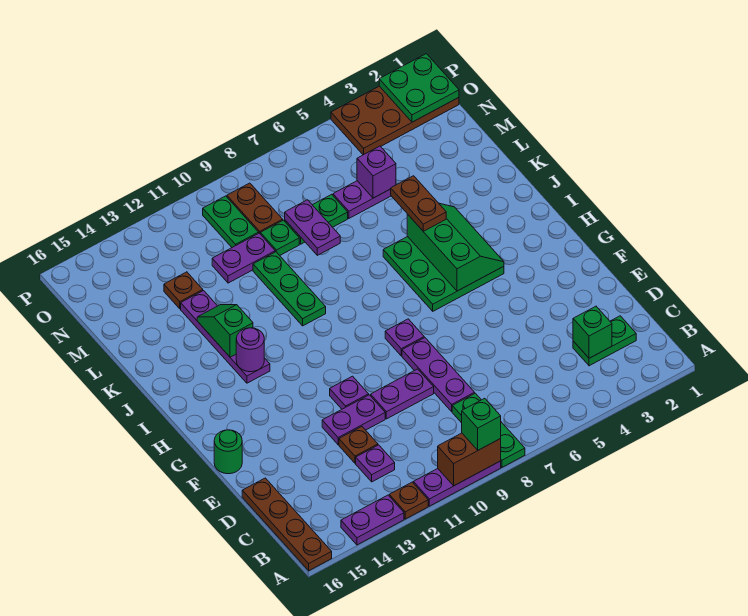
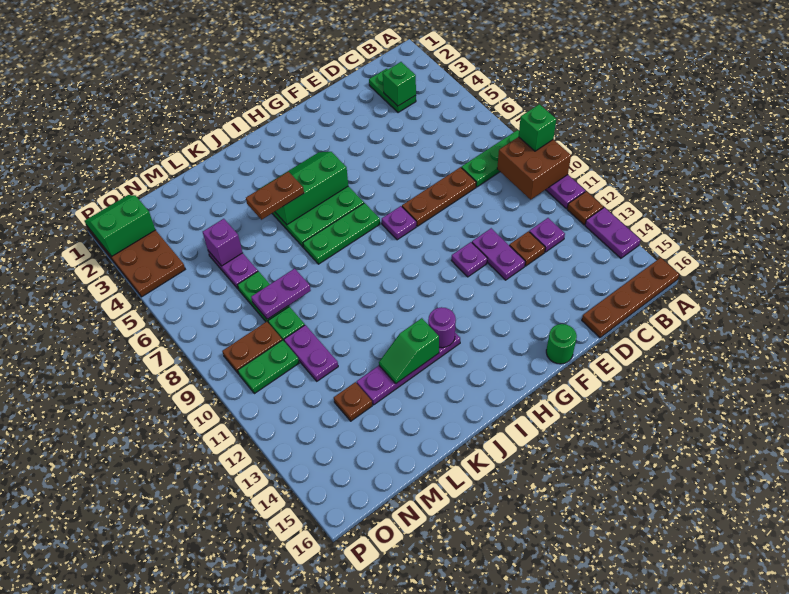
brown 1x2 brick [438,433,501,486] -> brown 2x2 brick [497,137,571,199]
purple 1x3 plate [402,338,475,411] -> brown 1x3 plate [402,167,476,226]
purple 1x2 plate [371,369,434,419] -> none
green 1x3 plate [253,252,326,326] -> green 1x3 plate moved to [303,203,380,264]
green 2x2 plate [379,54,459,122] -> green 2x2 slope [85,195,155,257]

